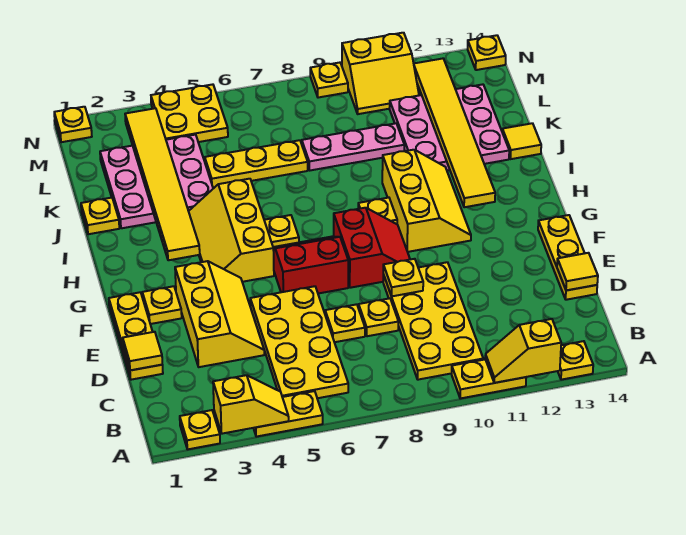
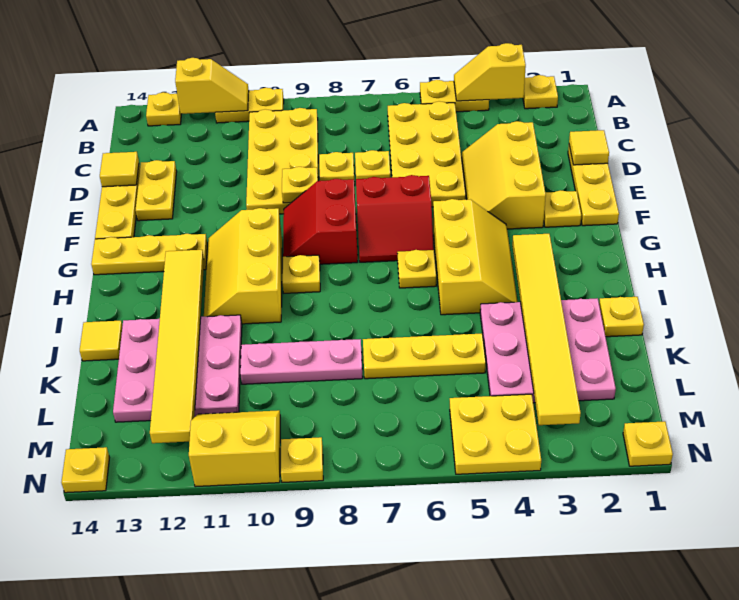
none -> yellow 1x2 plate [136,160,177,221]
none -> yellow 1x3 plate [91,234,207,275]

